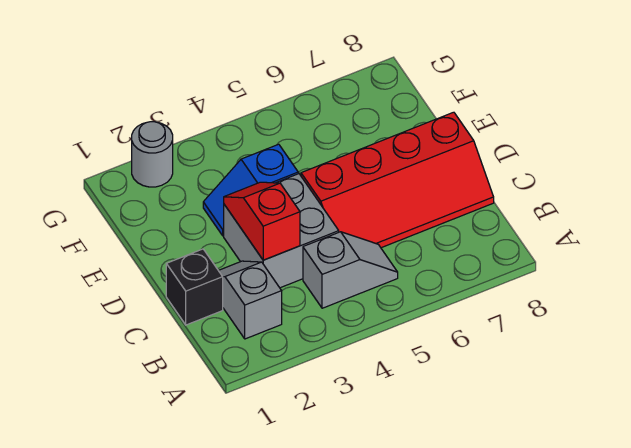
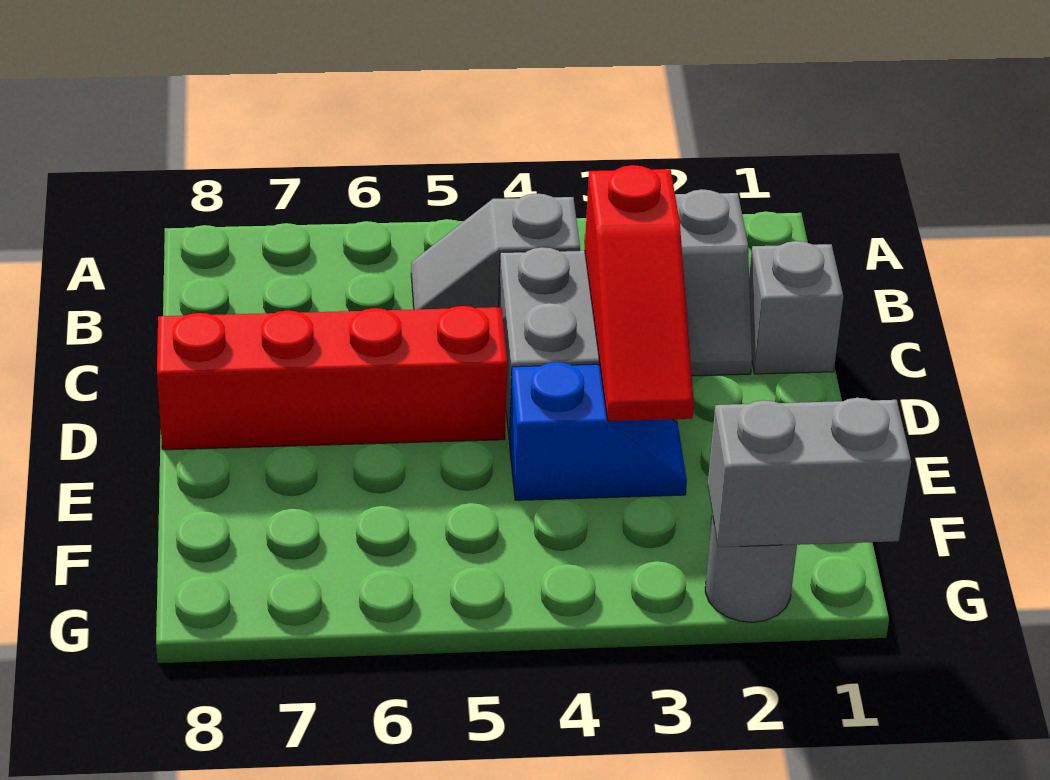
black 1x1 brick [166,249,223,325] -> grey 1x1 brick [749,241,843,374]
red 1x2 slope [224,182,300,260] -> red 1x3 slope [585,165,694,421]
none -> grey 1x2 brick [708,398,911,547]

